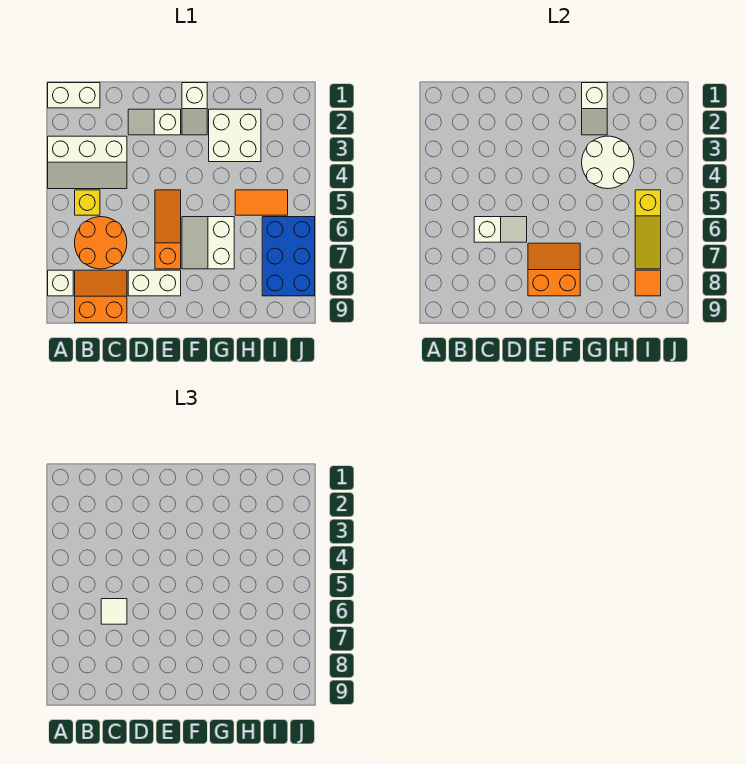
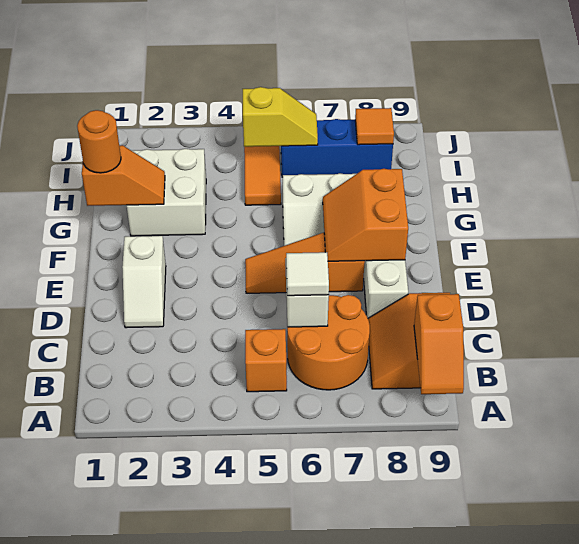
white 1x2 brick [48,83,100,108] -> none
white 2x3 slope [48,136,127,189] -> none
white 1x1 brick [48,270,73,296] -> none
none -> orange 1x2 slope [414,294,464,394]
yellow 1x1 brick [75,190,100,215] -> orange 1x1 brick [245,329,287,392]
white 1x2 slope [182,83,207,135] -> none
white 1x2 slope [582,83,607,135] -> orange 1x2 slope [82,145,165,206]
none -> orange 1x1 round brick [77,110,121,173]
white 2x2 round brick [582,136,634,189] -> none
yellow 1x3 slope [635,190,661,269] -> yellow 1x2 slope [243,87,318,147]
blue 2x3 brick [262,217,315,296] -> blue 1x3 brick [281,119,393,177]

